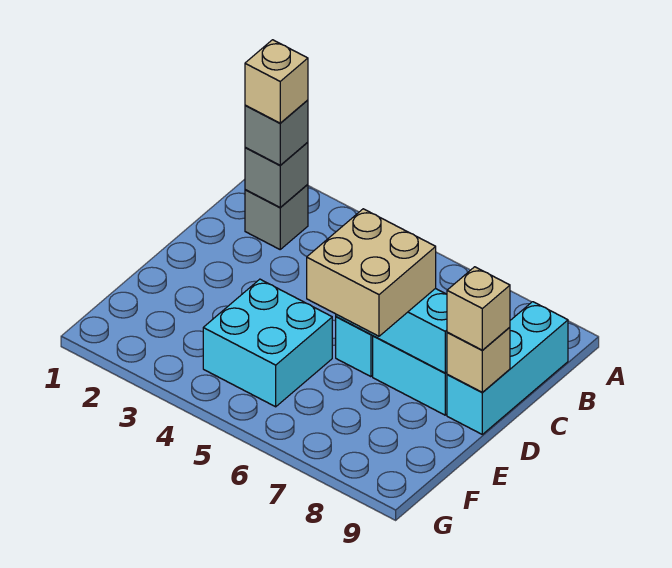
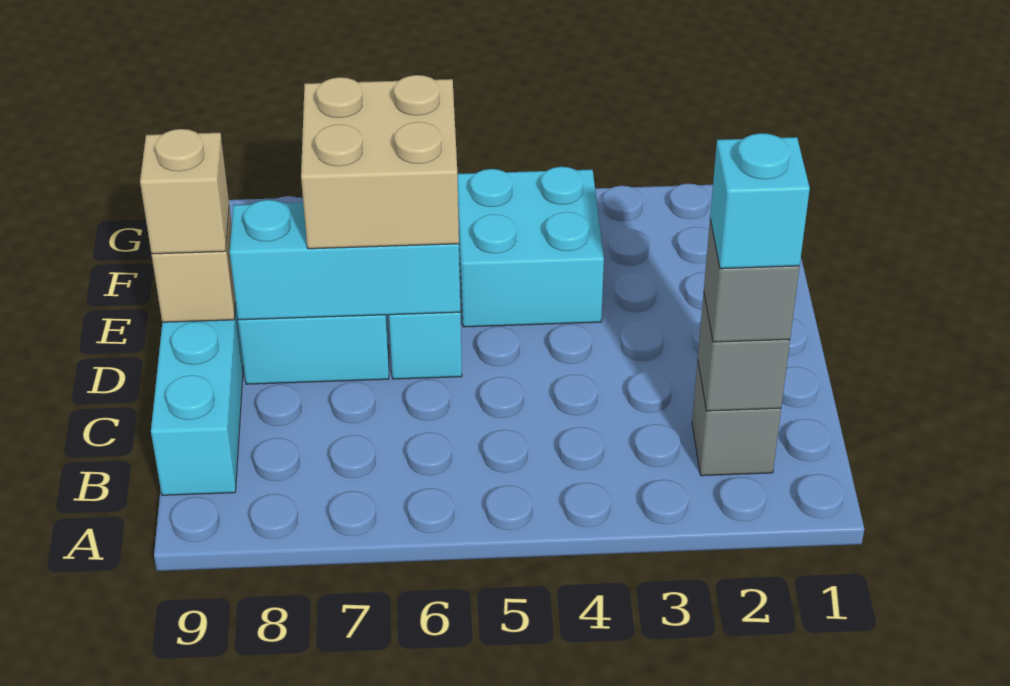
tan 1x1 brick [245,40,308,123] -> cyan 1x1 brick [710,133,810,269]

